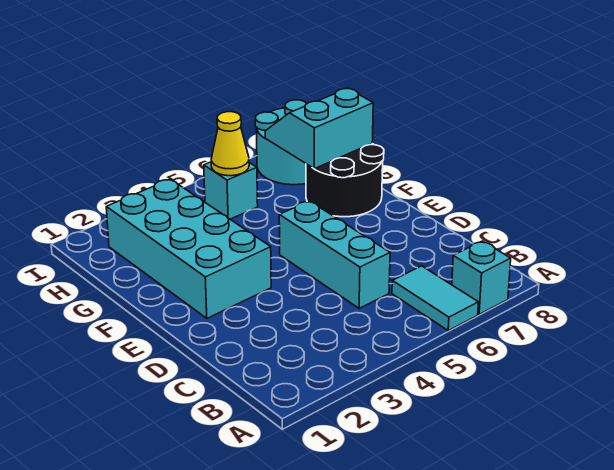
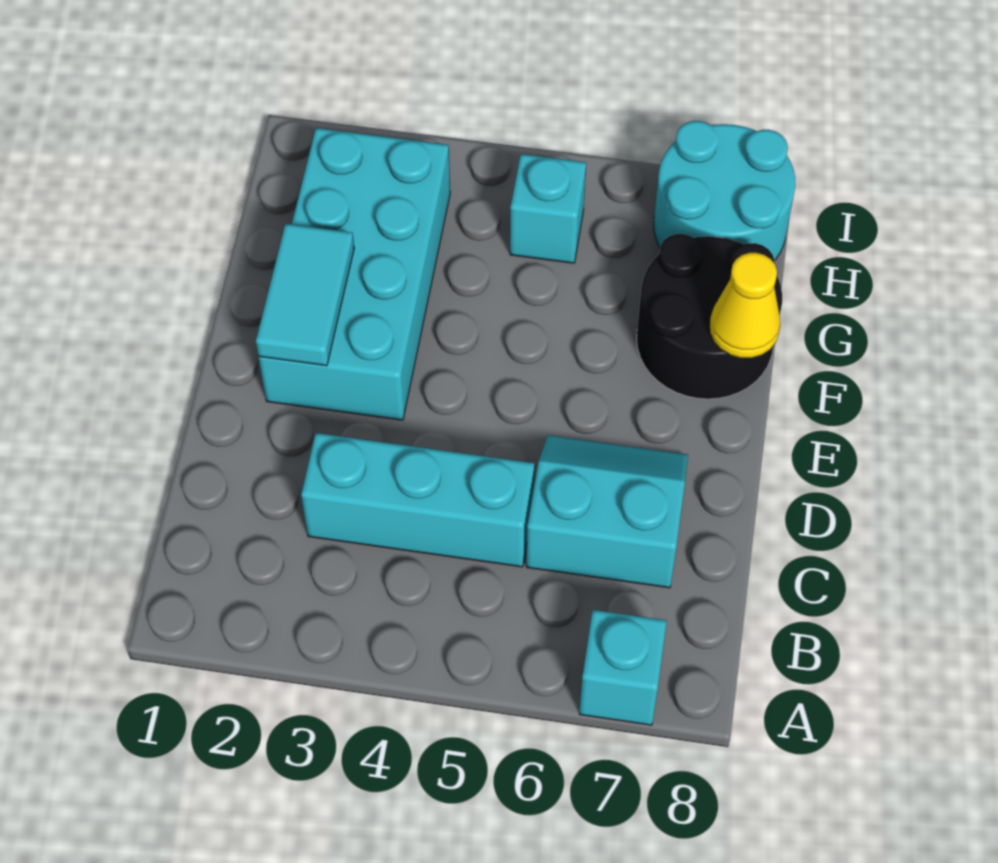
cyan 1x2 tile [392,266,478,331] -> cyan 1x2 tile moved to [256,224,354,366]
cyan 1x3 brick [279,201,390,308] -> cyan 1x3 brick turned to [301,433,534,567]
cyan 2x2 slope [265,89,373,169] -> cyan 2x2 slope moved to [526,435,688,588]
yellow 1x1 cone [211,112,249,176] -> yellow 1x1 cone moved to [710,253,780,358]

